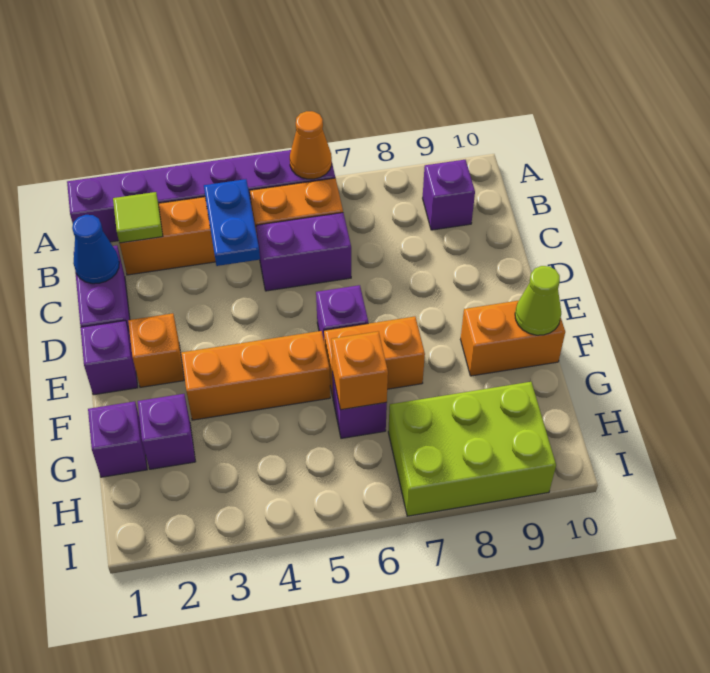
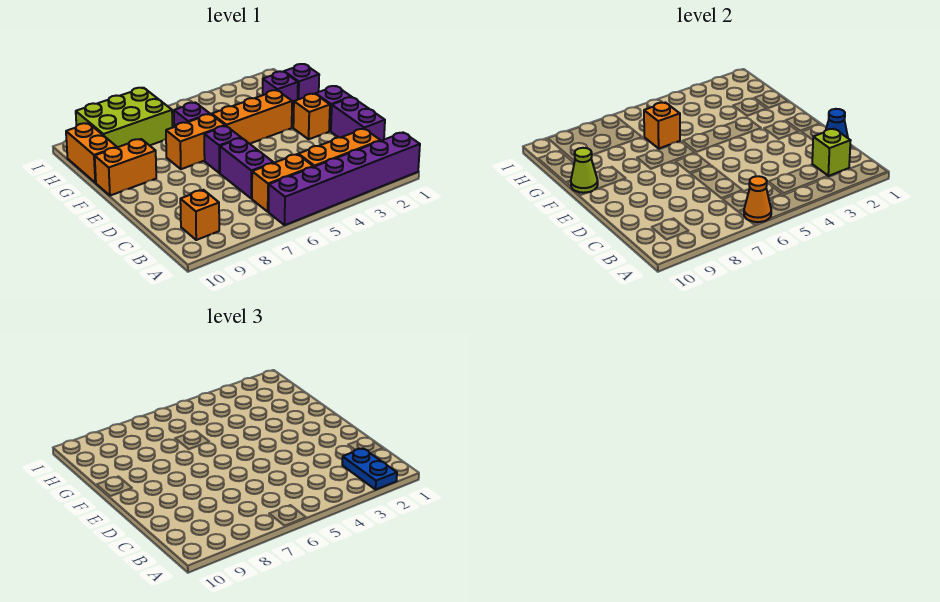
lime 1x1 tile [113,192,163,243] -> lime 1x1 brick [812,129,851,176]
blue 1x2 plate [204,179,260,266] -> blue 1x2 plate moved to [342,448,397,490]
purple 1x1 brick [423,160,475,230] -> orange 1x1 brick [180,190,219,240]
purple 1x2 brick [256,213,351,291] -> purple 1x2 brick turned to [220,138,274,199]
none -> orange 1x2 brick [66,123,117,183]

